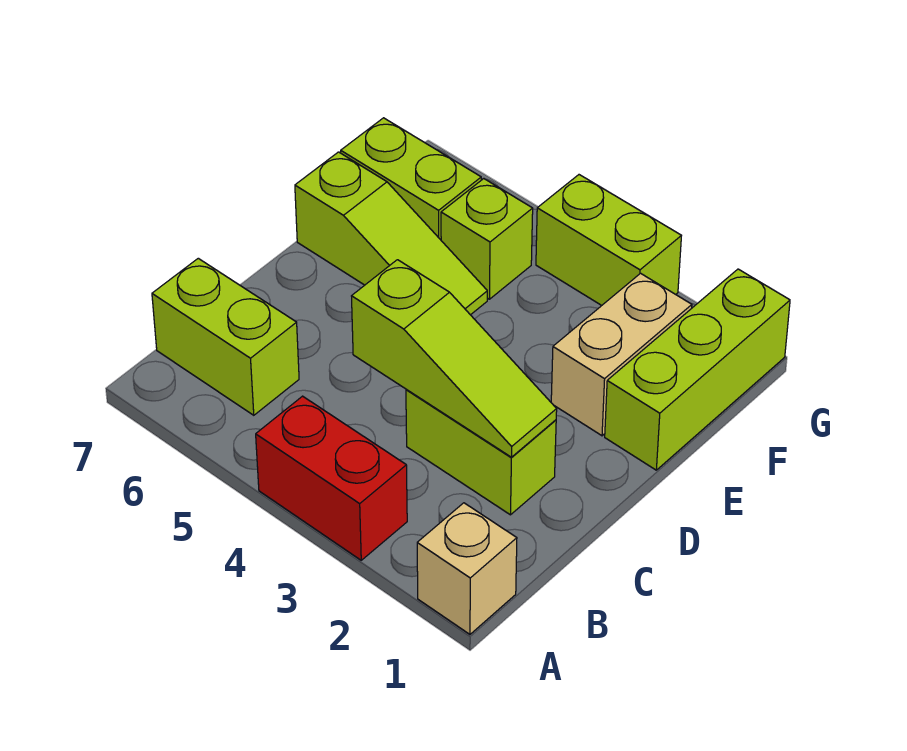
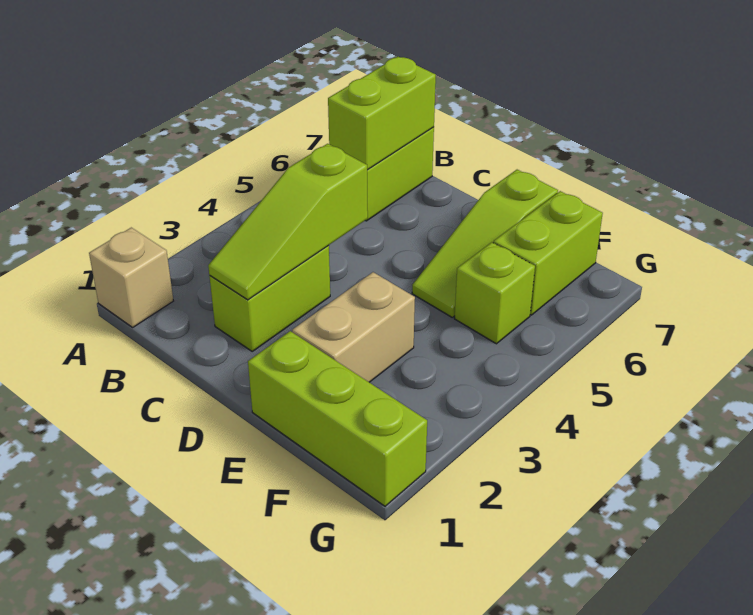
red 1x2 brick [256,396,407,560] -> none
tan 1x2 brick [551,273,692,436] -> tan 1x2 brick turned to [292,272,415,382]
lime 1x2 brick [536,175,681,306] -> lime 1x2 brick moved to [328,57,436,170]

